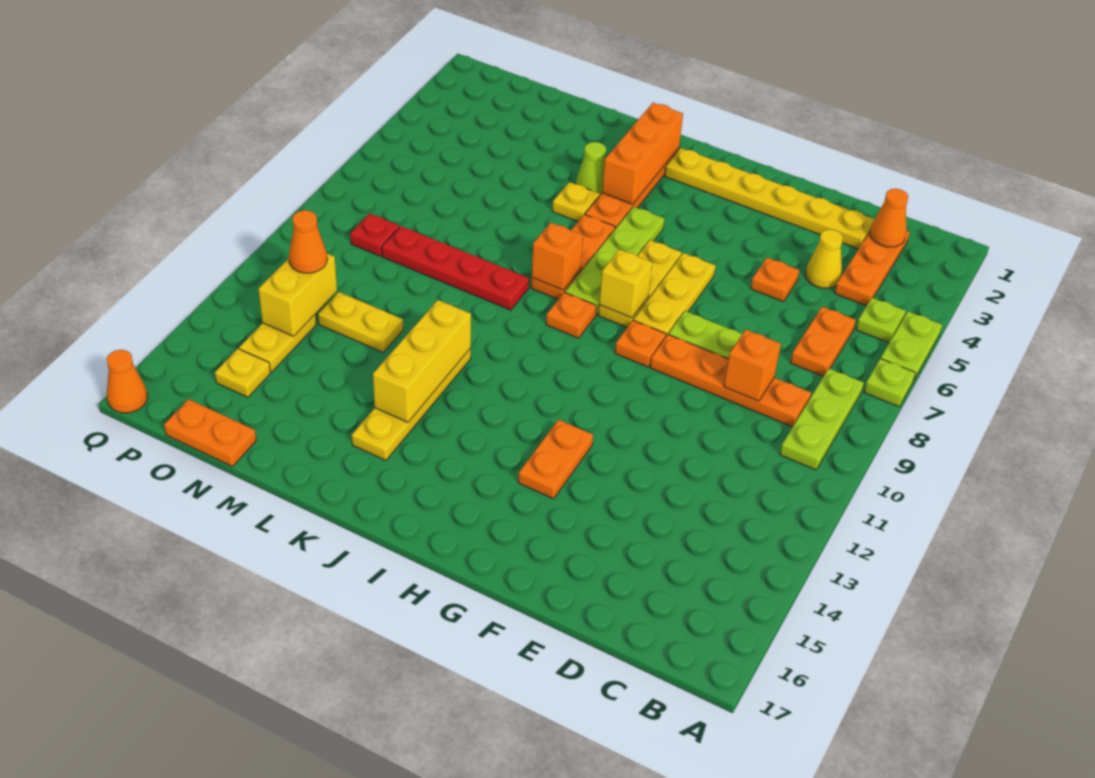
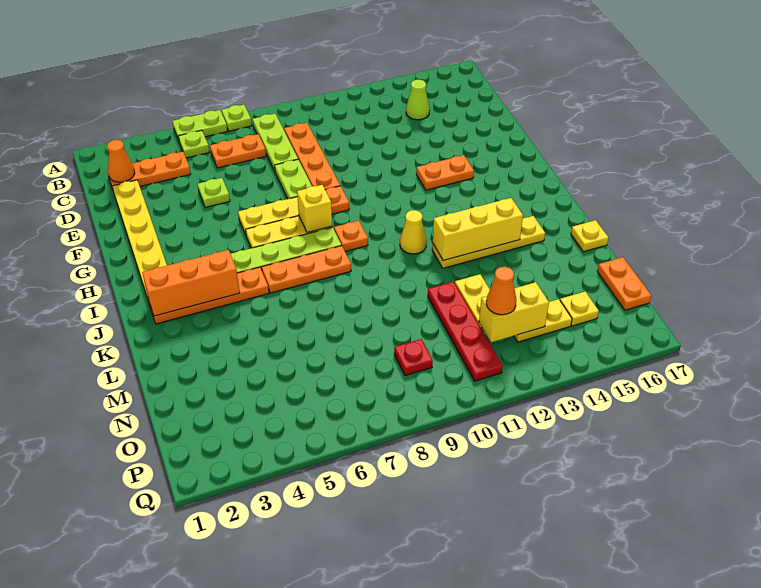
lime 1x3 plate [780,369,864,470] -> lime 1x3 plate turned to [253,114,298,171]
yellow 1x1 cone [805,229,843,288] -> yellow 1x1 cone moved to [400,210,427,254]
orange 1x1 brick [724,330,781,401] -> none
orange 1x1 plate [751,258,799,302] -> lime 1x1 plate [198,178,230,207]
orange 1x1 brick [532,223,583,290] -> none
lime 1x1 cone [576,142,606,196] -> lime 1x1 cone moved to [406,80,430,120]
yellow 1x1 plate [552,182,600,221] -> yellow 1x1 plate moved to [571,220,608,252]
red 1x4 plate [382,226,529,310] -> red 1x4 plate moved to [428,282,502,381]
orange 1x1 cone [107,350,148,413] -> none

